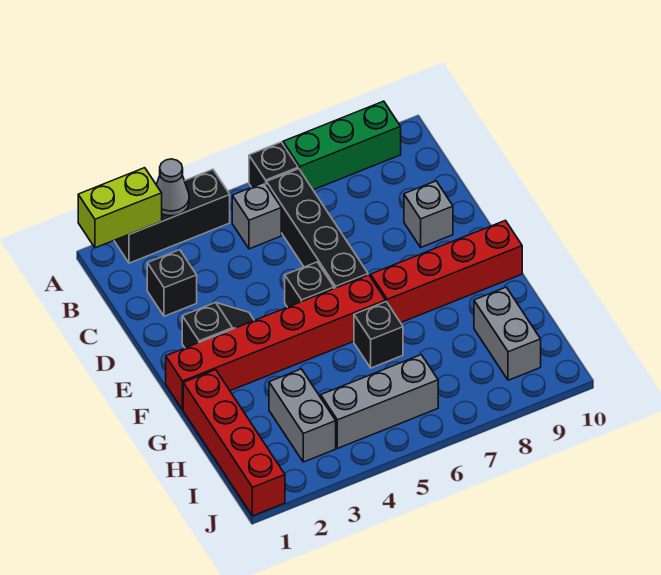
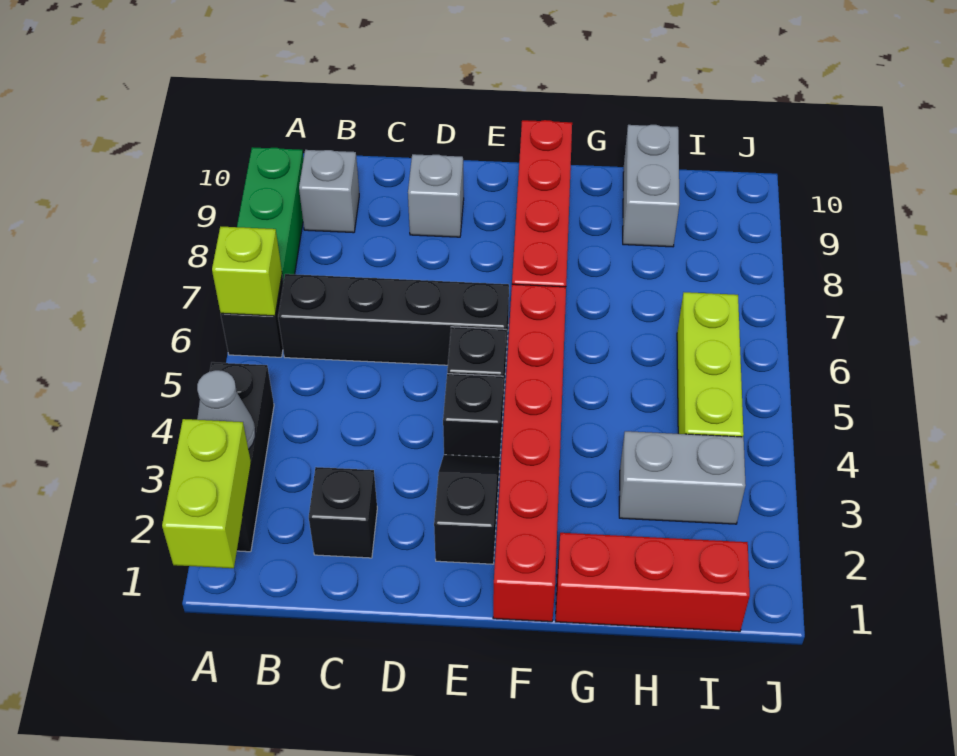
none -> lime 1x1 brick [212,227,282,316]
grey 1x1 brick [232,182,281,249] -> grey 1x1 brick moved to [299,150,359,233]
red 1x4 brick [183,370,285,516] -> red 1x3 brick [555,533,750,632]
black 1x1 brick [354,302,403,368] -> black 1x1 brick moved to [443,374,503,458]
grey 1x2 brick [474,287,541,380] -> grey 1x2 brick turned to [623,125,679,247]
grey 1x3 brick [321,355,438,448] -> lime 1x3 brick [677,292,744,437]

